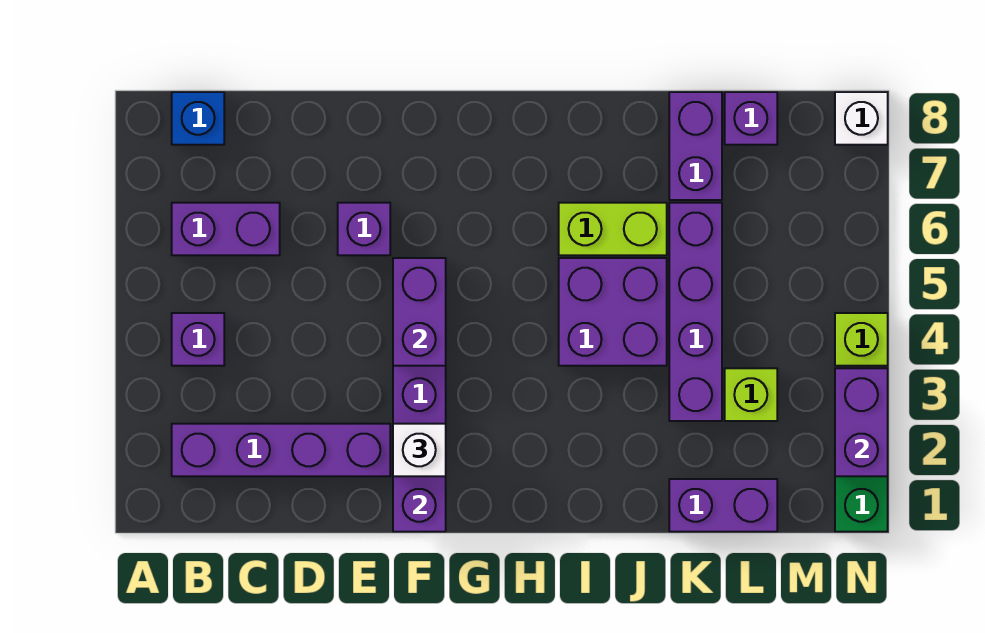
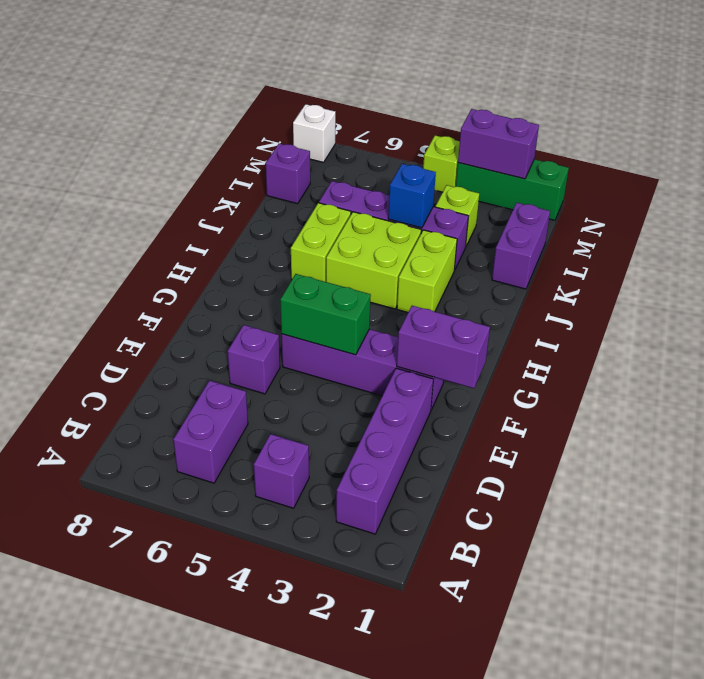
blue 1x1 brick [172,92,224,145] -> blue 1x1 brick moved to [388,164,436,228]
white 1x1 brick [393,424,446,476] -> none
purple 1x2 brick [393,258,446,366] -> green 1x2 brick [280,274,371,355]
none -> lime 1x2 brick [397,230,457,313]
purple 2x2 brick [559,258,667,366] -> lime 2x2 brick [326,212,421,309]
purple 1x2 brick [669,92,722,200] -> none

